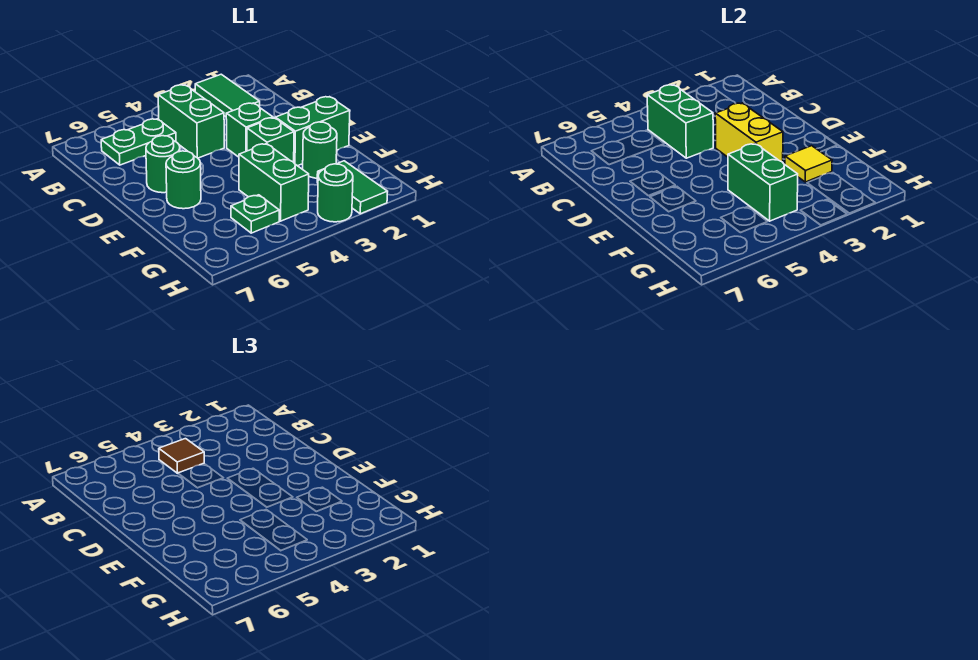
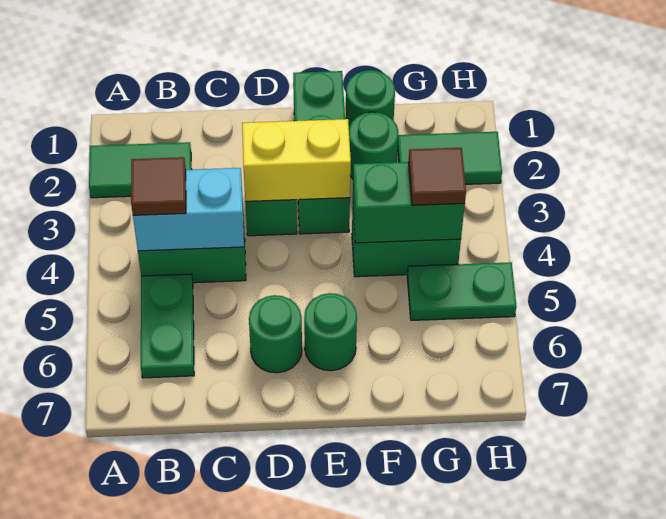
green 1x2 brick [647,85,713,158] -> cyan 1x2 brick [133,168,244,251]
yellow 1x1 tile [785,146,832,182] -> none
none -> brown 1x1 tile [408,148,466,205]
green 1x1 plate [231,195,279,233] -> green 1x2 plate [407,262,516,320]
green 1x1 round brick [318,164,353,222] -> green 1x1 round brick moved to [345,70,395,127]

